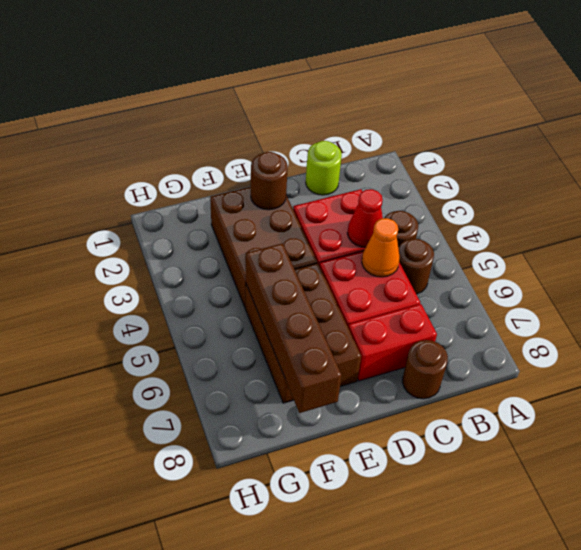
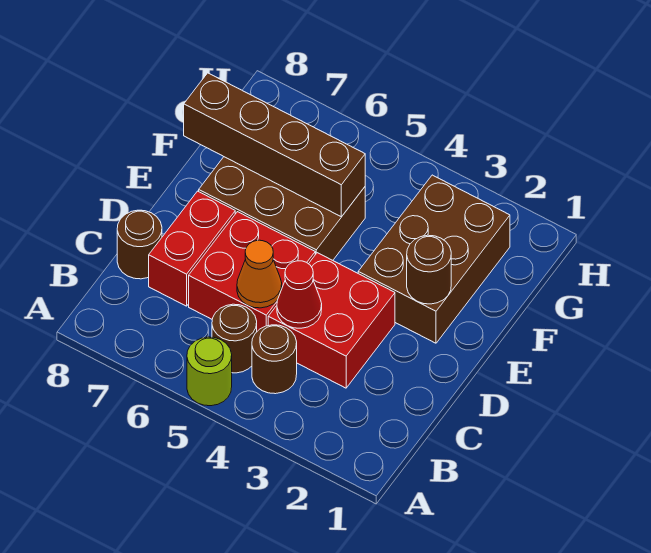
lime 1x1 round brick [306,141,342,195] -> lime 1x1 round brick moved to [187,337,232,406]
brown 2x3 brick [210,187,317,307] -> brown 2x3 brick turned to [358,175,510,343]

